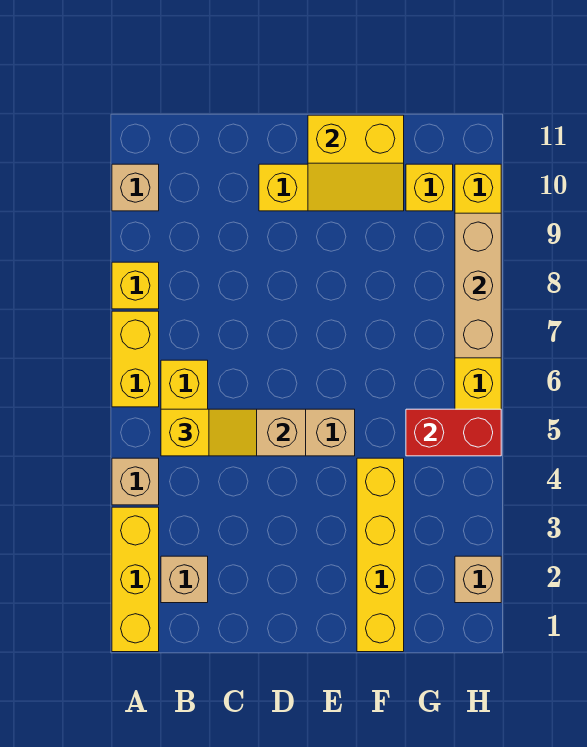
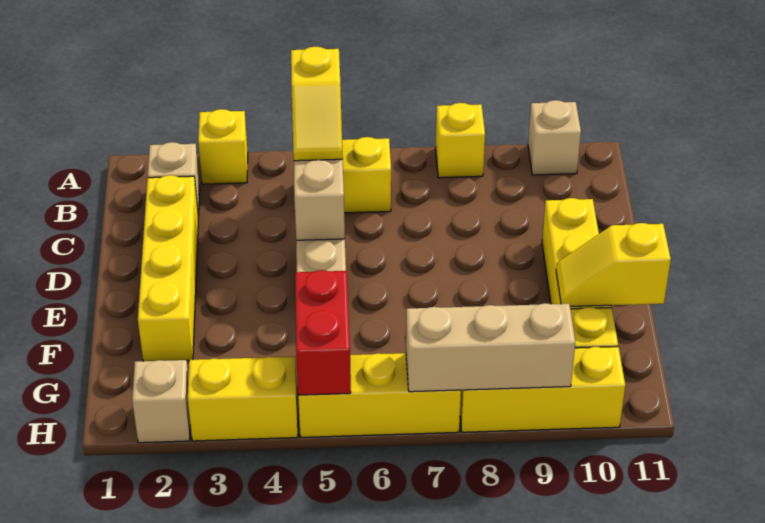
yellow 1x3 brick [112,507,159,652] -> yellow 1x1 brick [198,109,248,184]
tan 1x1 brick [112,458,159,505] -> none
yellow 1x2 brick [112,311,159,407] -> yellow 1x2 brick moved to [188,357,298,441]
yellow 2x2 slope [308,115,404,211] -> yellow 1x2 slope [556,223,671,306]
yellow 1x4 brick [357,458,404,652] -> yellow 1x4 brick turned to [138,175,198,361]

